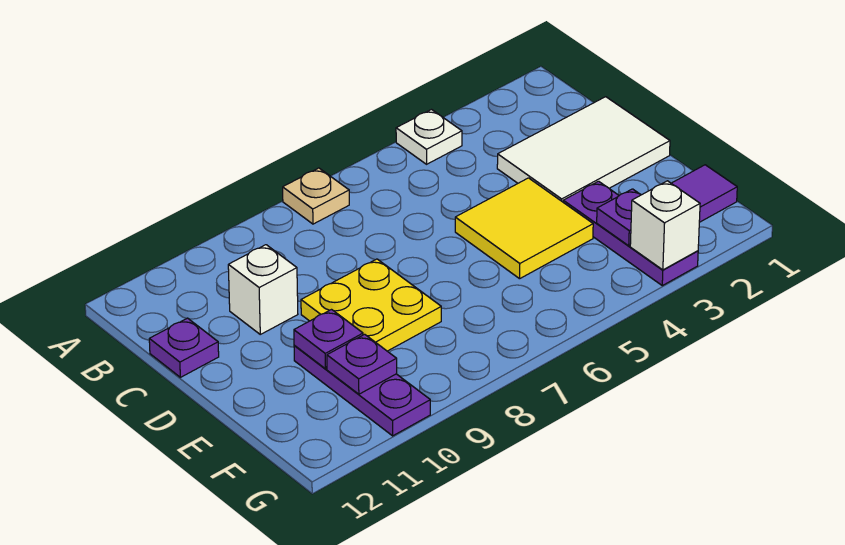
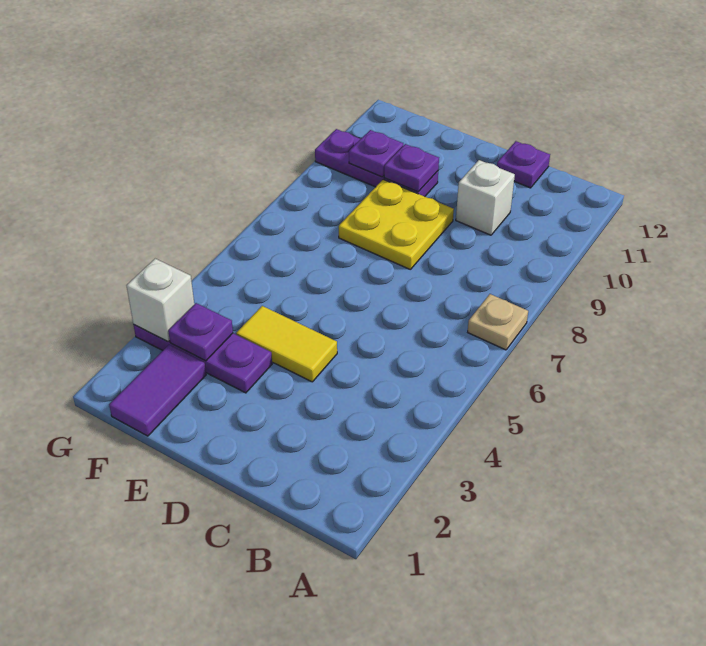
white 1x1 plate [396,110,462,164] -> none
white 2x3 tile [497,97,670,202] -> none
yellow 2x2 tile [455,178,593,279] -> yellow 1x2 tile [236,306,337,382]

